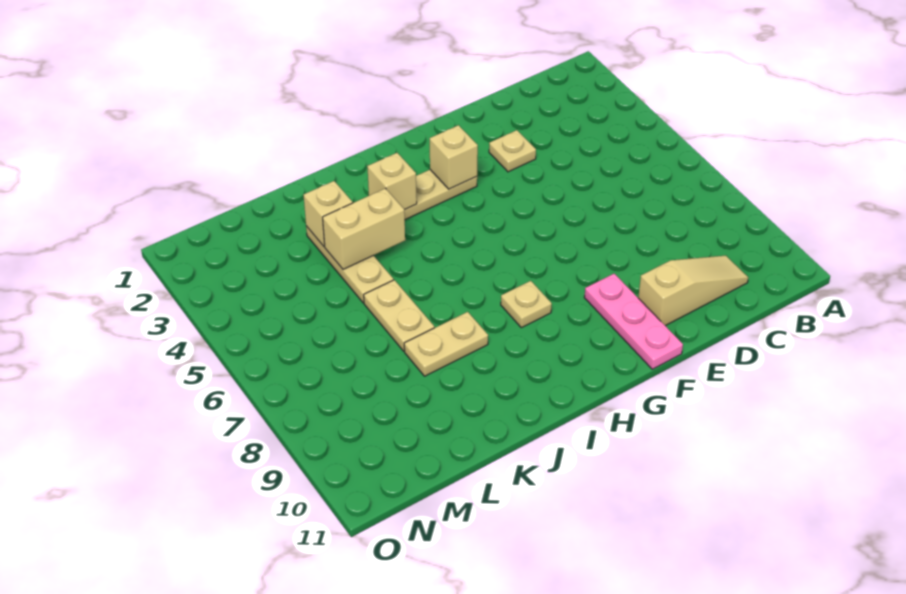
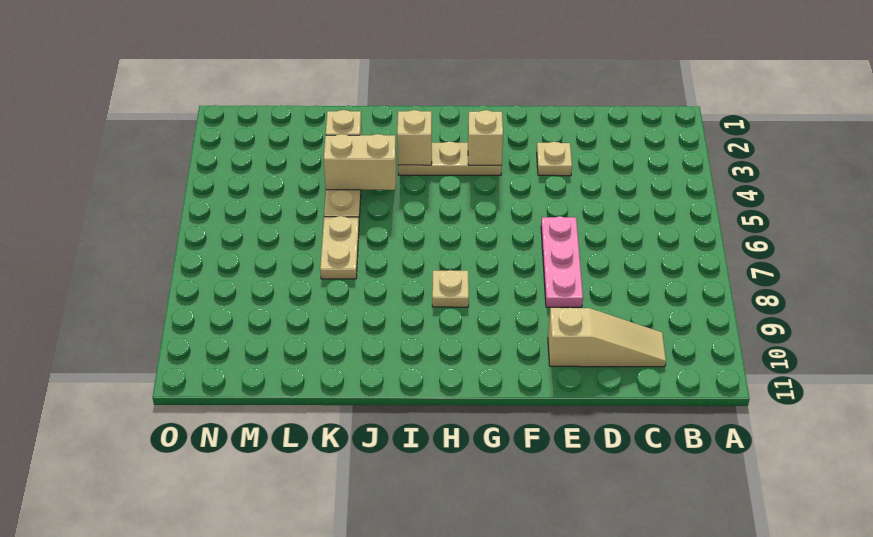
pink 1x3 plate [584,274,683,369] -> pink 1x3 plate moved to [541,216,583,307]
tan 1x2 plate [404,312,488,376] -> none

